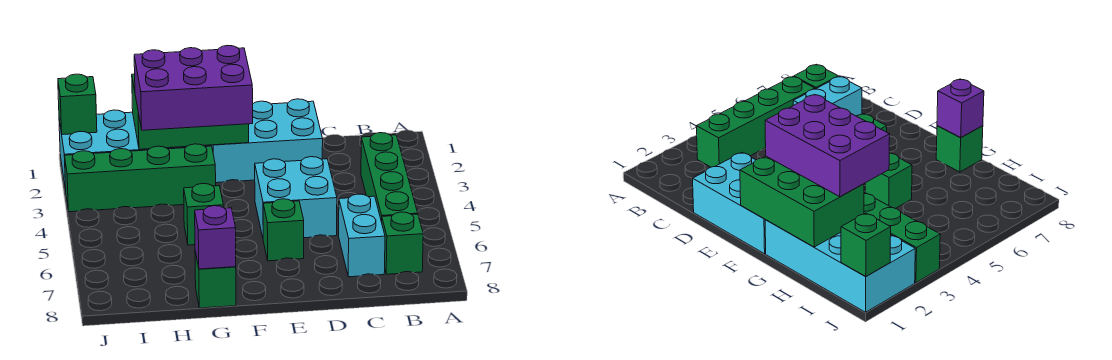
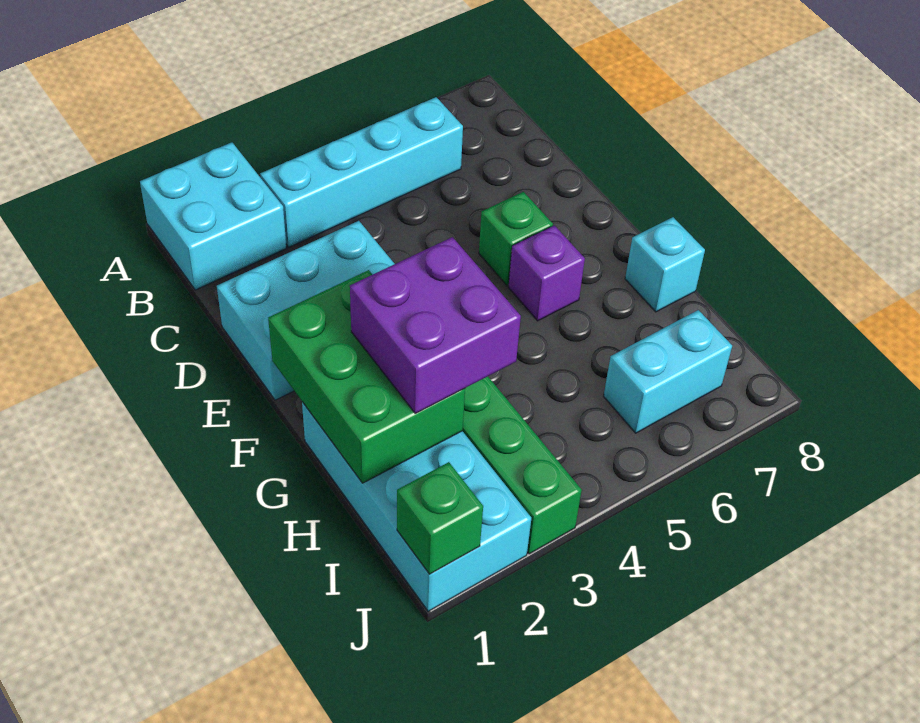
green 1x4 brick [361,133,418,222] -> cyan 1x4 brick [260,97,463,247]
green 1x1 brick [382,212,423,274] -> none
cyan 1x2 brick [339,194,385,277] -> cyan 1x2 brick moved to [603,310,732,433]
cyan 2x3 brick [212,99,323,183] -> cyan 2x3 brick turned to [217,221,394,400]
cyan 2x2 brick [255,157,337,238] -> cyan 2x2 brick moved to [140,142,286,290]
purple 2x3 brick [134,45,253,130] -> purple 2x2 brick [350,237,521,413]
green 1x1 brick [184,184,223,245] -> none
green 1x1 brick [195,251,236,308] -> cyan 1x1 brick [625,217,705,312]
purple 1x1 brick [195,206,236,269] -> purple 1x1 brick moved to [508,225,585,321]

